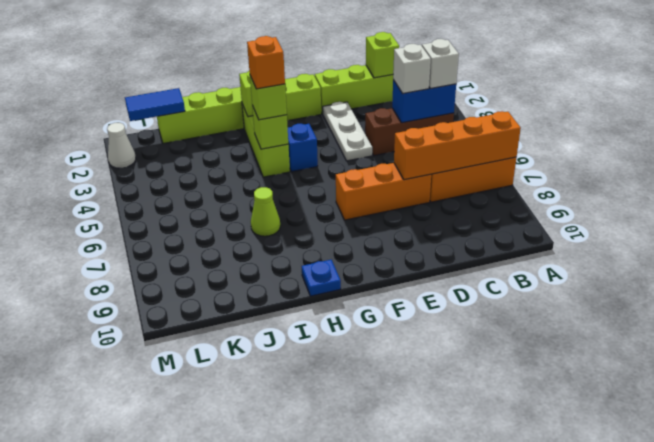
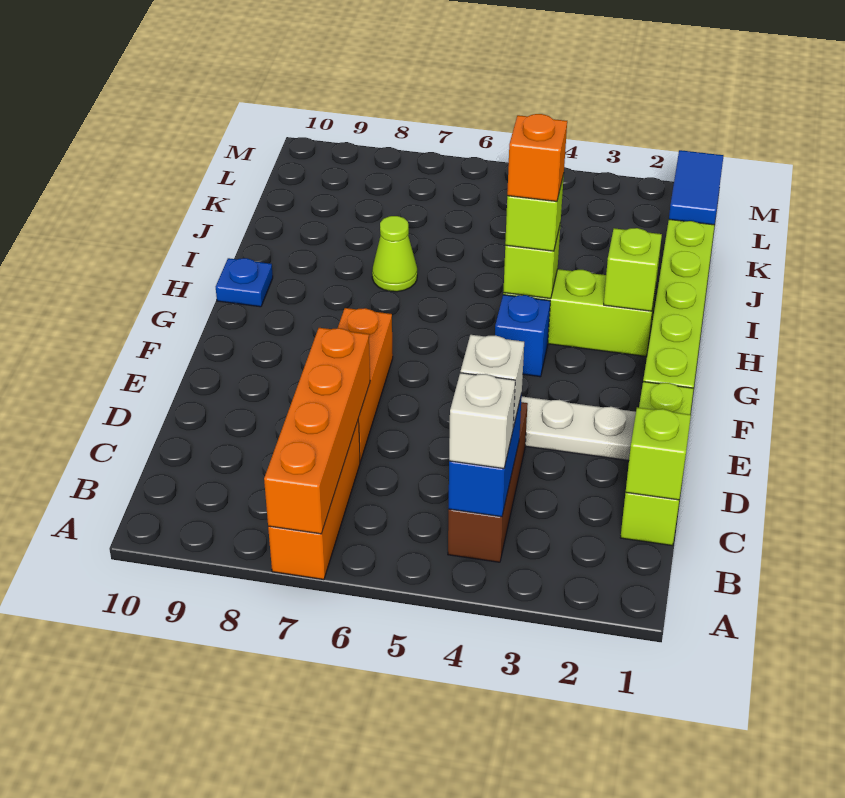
white 1x1 cone [107,123,136,168] -> none

